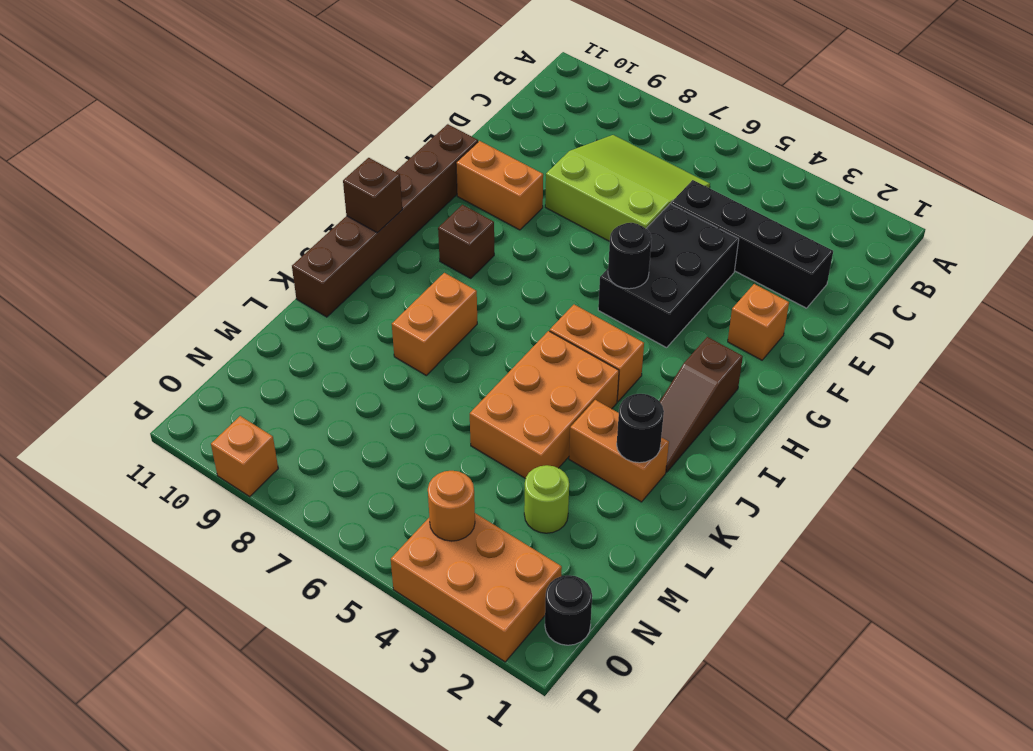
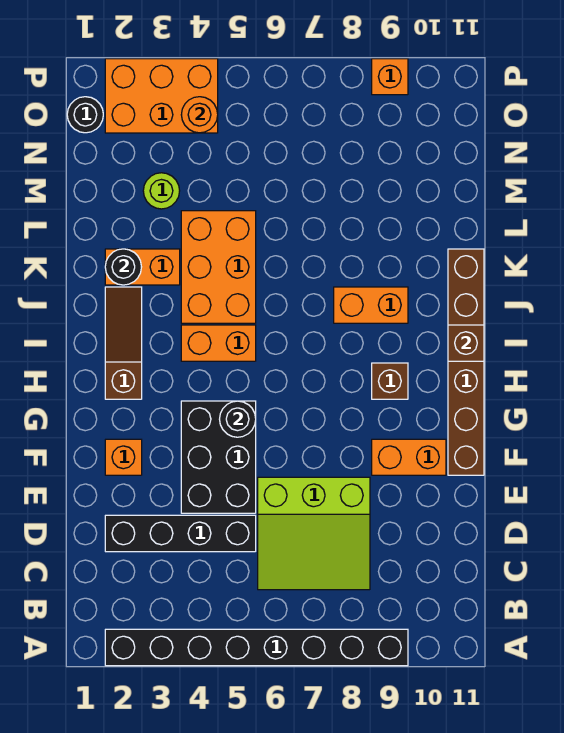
none -> black 1x8 brick [105,629,408,666]
orange 1x2 brick [392,273,477,375] -> orange 1x2 brick turned to [334,287,408,323]

